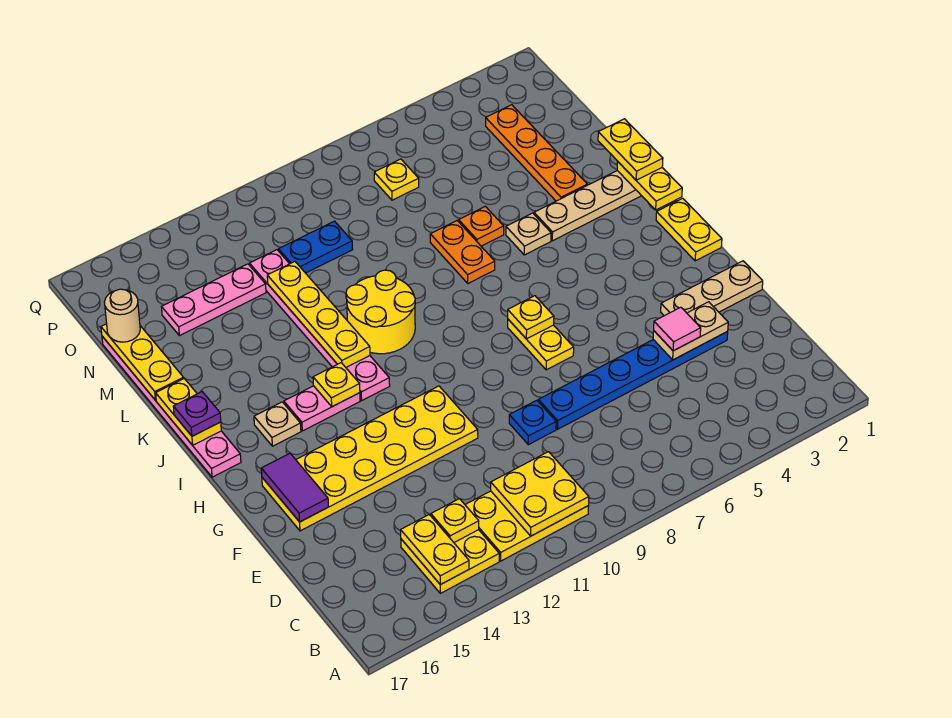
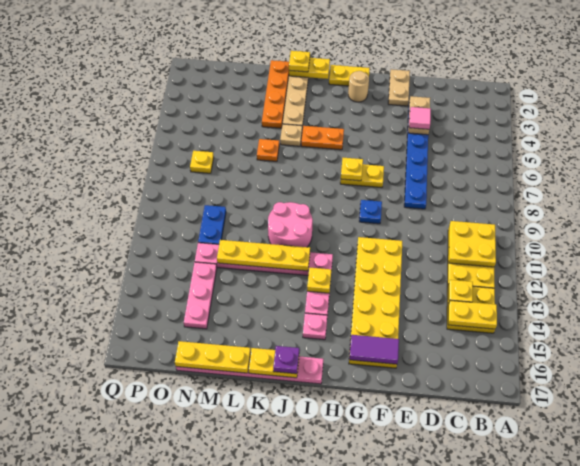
blue 1x1 plate [509,400,556,445] -> blue 1x1 plate moved to [359,200,382,224]
tan 1x3 plate [661,261,763,316] -> tan 1x2 plate [388,69,410,106]
tan 1x1 plate [254,402,301,446] -> pink 1x1 plate [303,313,327,340]
yellow 2x2 round brick [346,270,415,354] -> pink 2x2 round brick [268,202,313,247]
yellow 1x2 plate [598,119,663,180] -> yellow 1x1 plate [289,51,310,72]
orange 1x2 plate [430,221,495,283] -> orange 1x2 plate moved to [301,126,344,150]
orange 1x4 plate [486,105,587,201] -> orange 1x4 plate turned to [262,60,289,128]
tan 1x1 round brick [105,289,140,342] -> tan 1x1 round brick moved to [348,71,369,102]

